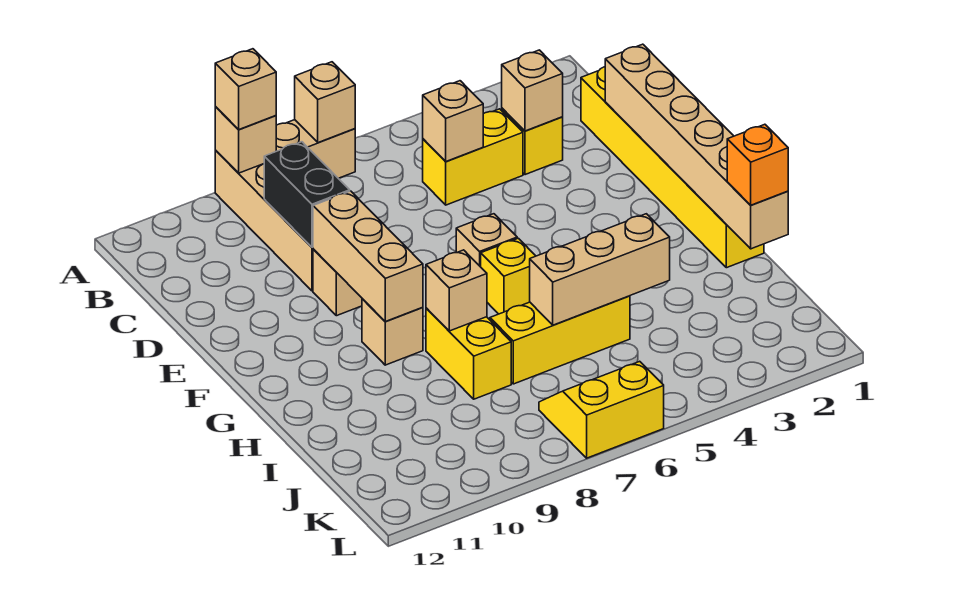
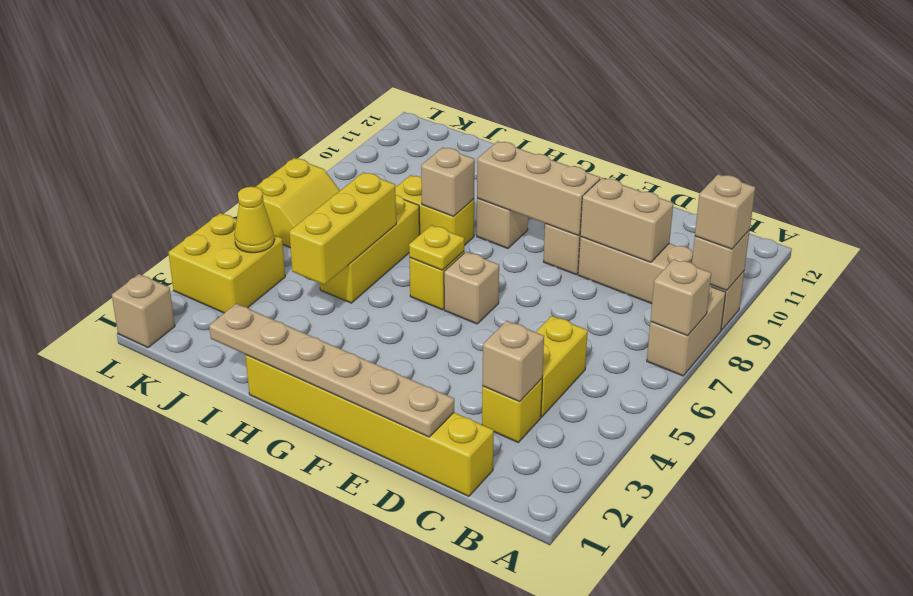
tan 1x1 brick [423,81,483,161] -> tan 1x1 brick moved to [112,274,175,348]
black 1x2 brick [264,142,350,247] -> tan 1x2 brick [580,178,673,262]
tan 1x6 brick [605,44,788,249] -> tan 1x6 plate [209,304,454,437]
none -> yellow 1x1 plate [409,225,464,270]
orange 1x1 brick [727,124,788,205] -> none
tan 1x3 brick [530,214,670,325] -> yellow 1x3 brick [289,172,396,285]
none -> yellow 2x2 brick [168,213,285,313]
none -> yellow 1x1 cone [234,187,274,253]

